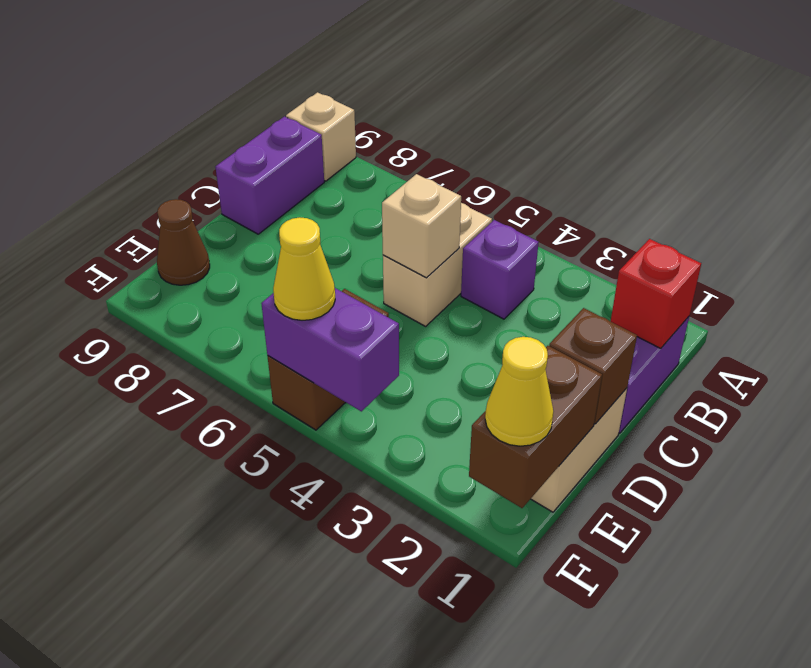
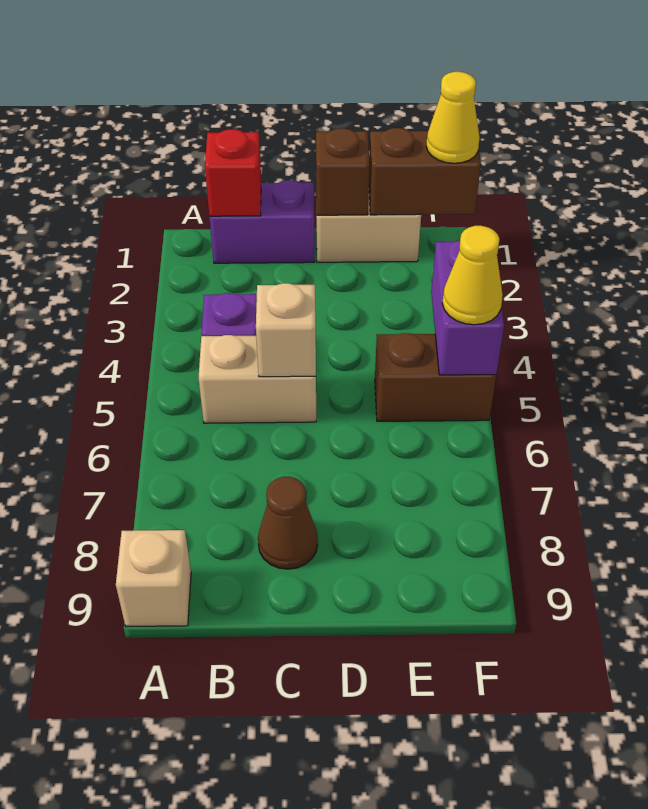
purple 1x2 brick [215,116,324,234] -> none
brown 1x1 cone [157,199,210,285] -> brown 1x1 cone moved to [258,477,318,569]

